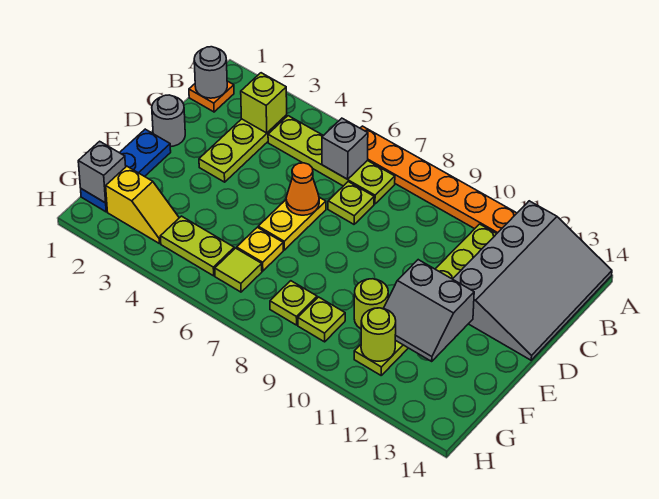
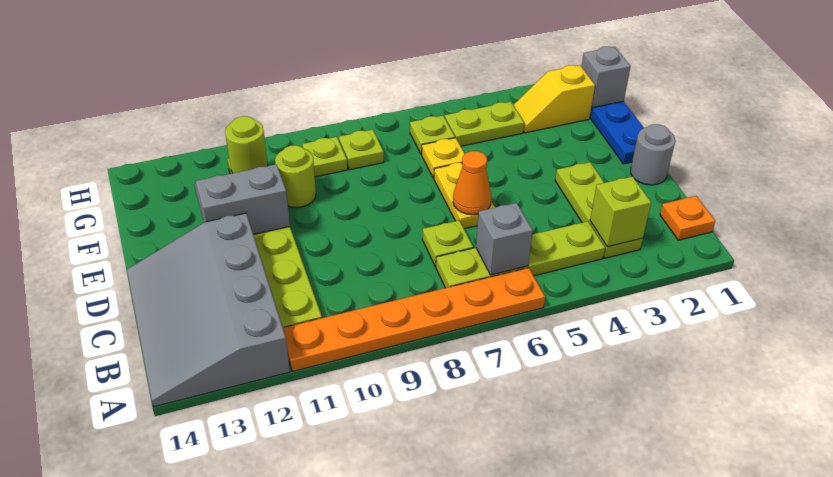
grey 1x1 round brick [194,47,227,98] -> none
lime 1x1 tile [215,248,262,292] -> lime 1x1 plate [410,115,455,155]

